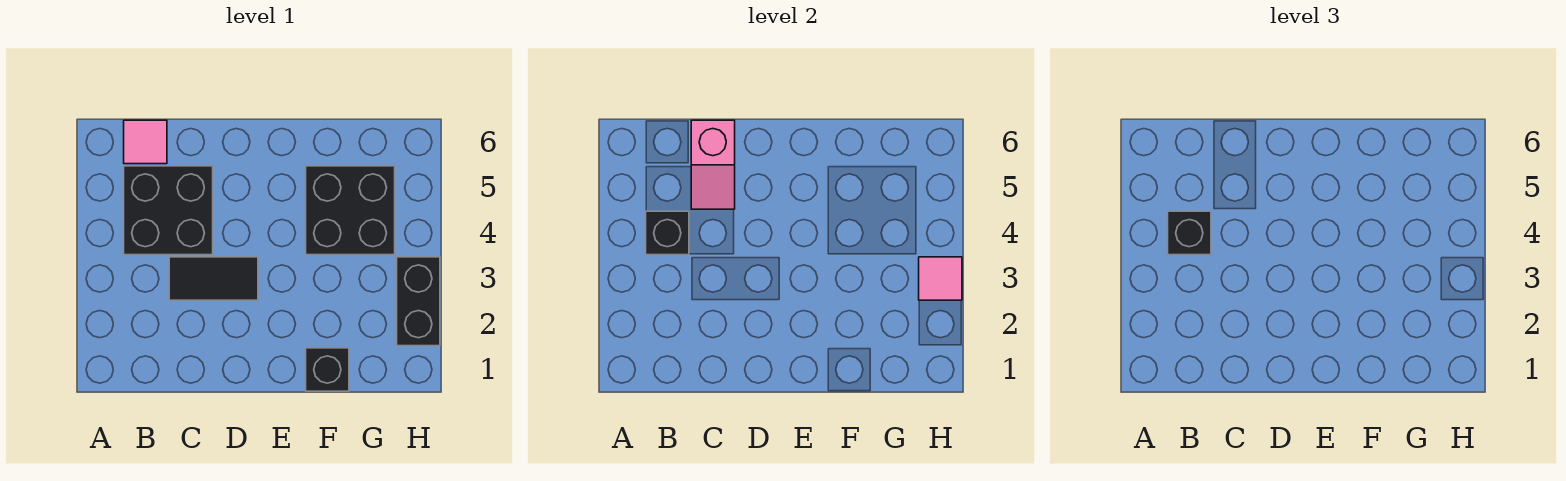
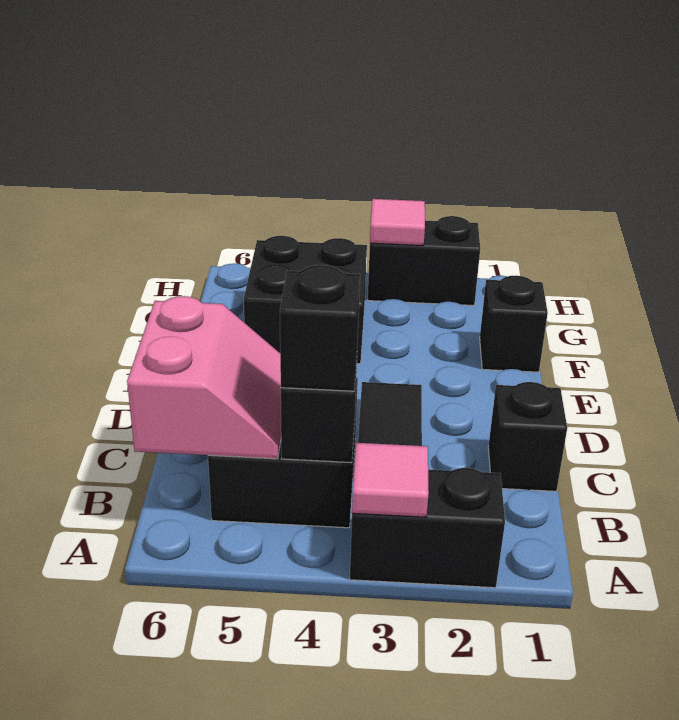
none -> black 1x2 brick [350,468,505,588]
pink 1x1 tile [124,120,167,164] -> pink 1x1 tile moved to [352,443,429,517]
none -> black 1x1 brick [488,382,567,491]
pink 1x2 slope [691,120,735,209] -> pink 2x2 slope [127,296,281,459]

